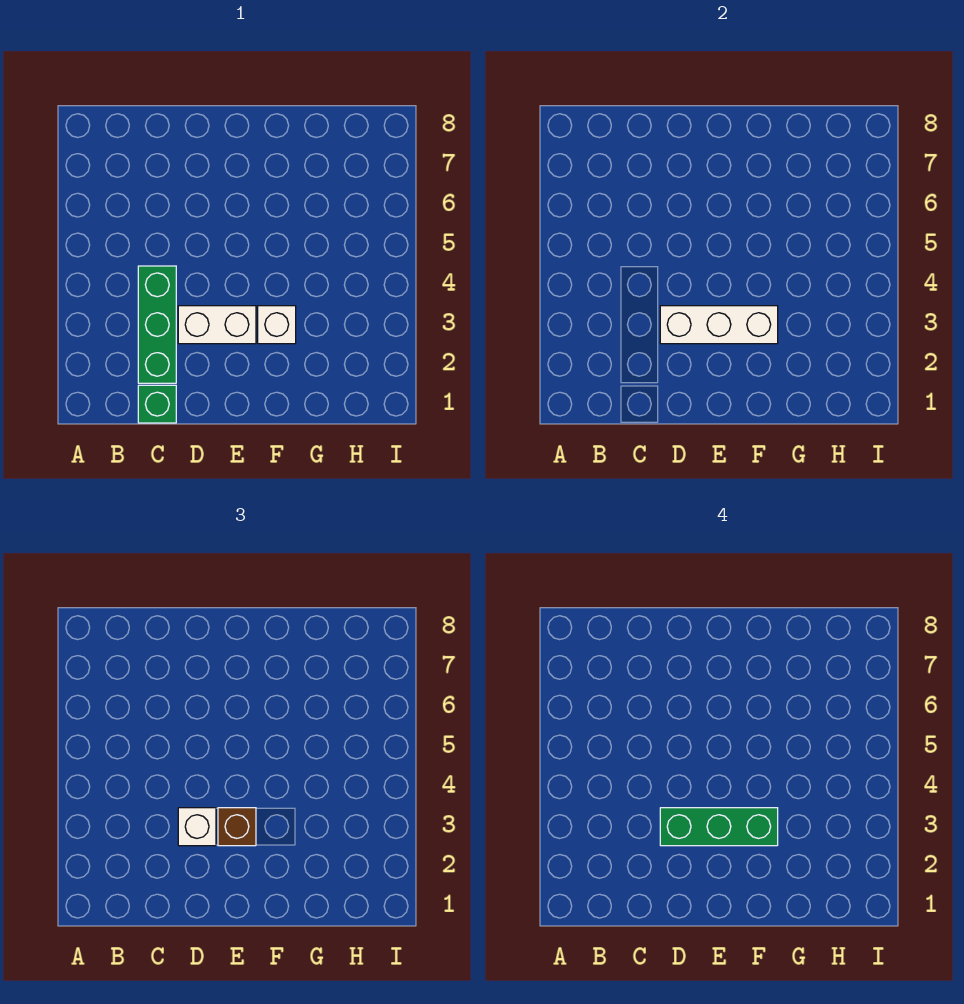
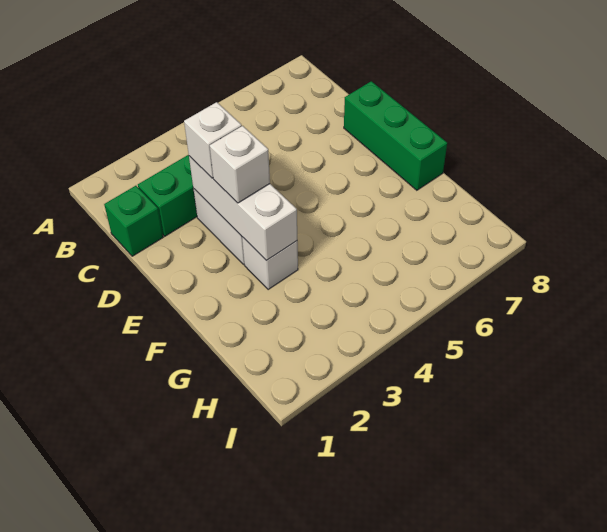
green 1x3 brick [660,808,778,846] -> green 1x3 brick moved to [344,81,447,190]
brown 1x1 brick [218,808,256,846] -> white 1x1 brick [210,126,270,203]

